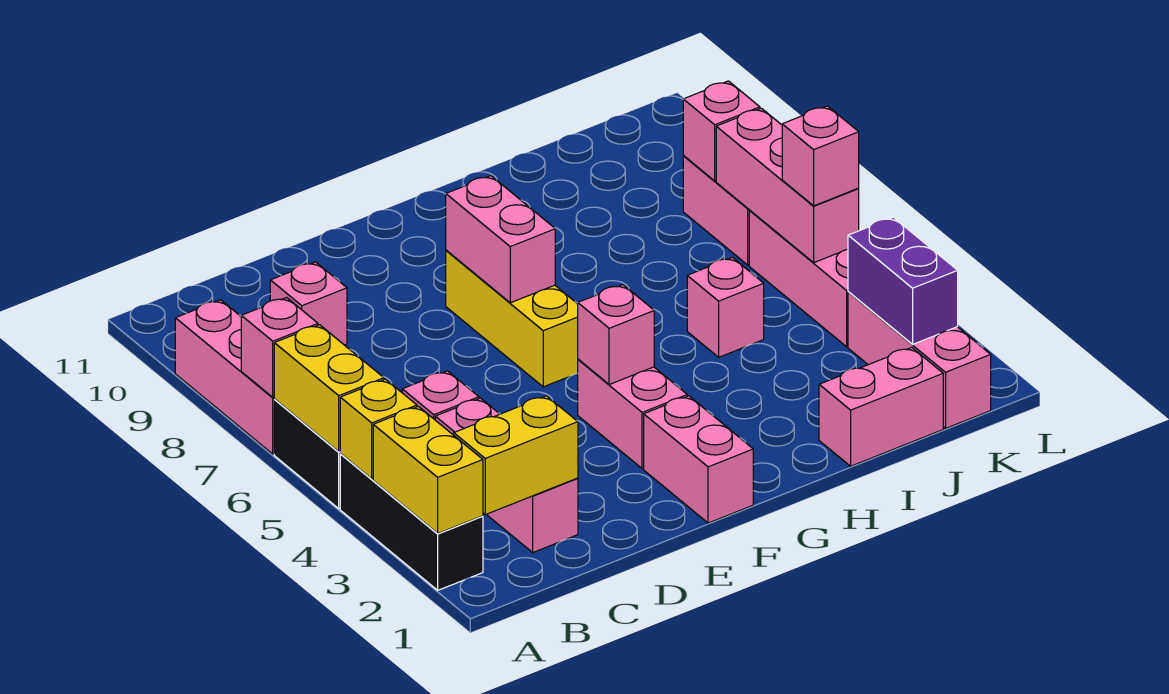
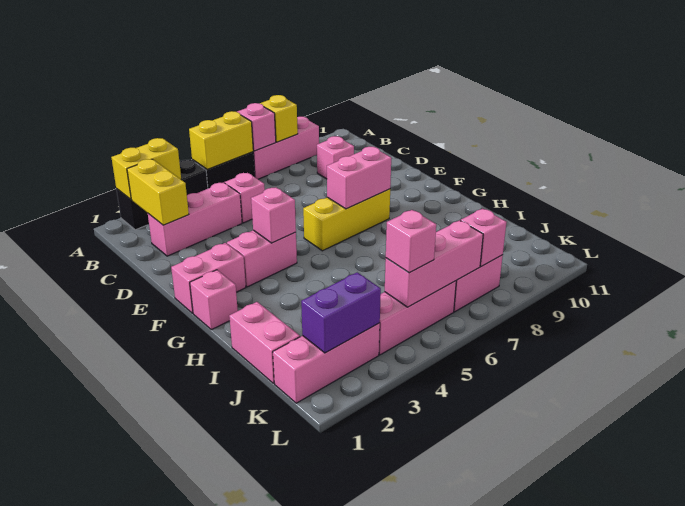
yellow 1x1 brick [340,379,417,479] -> yellow 1x1 brick moved to [260,95,298,142]
pink 1x1 brick [687,257,764,357] -> pink 1x1 brick moved to [190,270,238,330]

